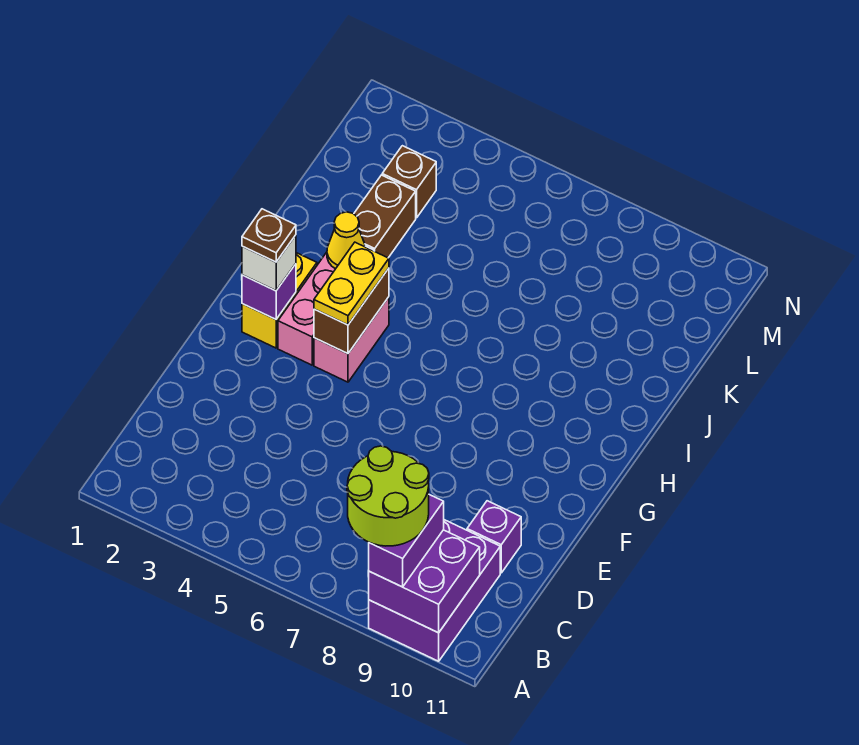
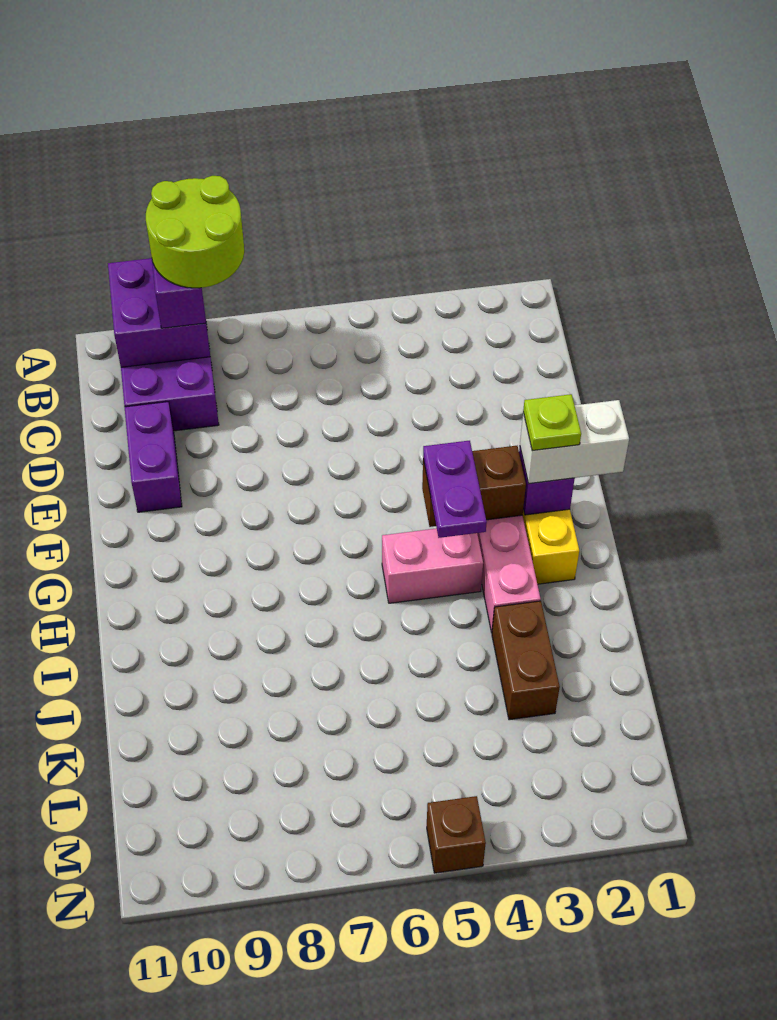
purple 1x1 brick [467,501,521,573] -> purple 1x2 brick [125,402,182,512]
white 1x1 brick [242,235,296,291] -> white 1x2 brick [520,400,629,484]
brown 1x1 plate [242,209,296,262] -> lime 1x1 plate [523,394,581,451]
pink 1x2 brick [314,297,389,382] -> pink 1x2 brick turned to [382,528,483,603]
brown 1x2 brick [314,268,389,354] -> brown 1x2 brick turned to [422,446,526,527]
yellow 1x2 plate [314,242,389,325] -> purple 1x2 plate [423,441,487,538]
yellow 1x1 cone [327,212,366,269] -> none
brown 1x1 brick [382,146,436,218] -> brown 1x1 brick moved to [427,796,486,873]

